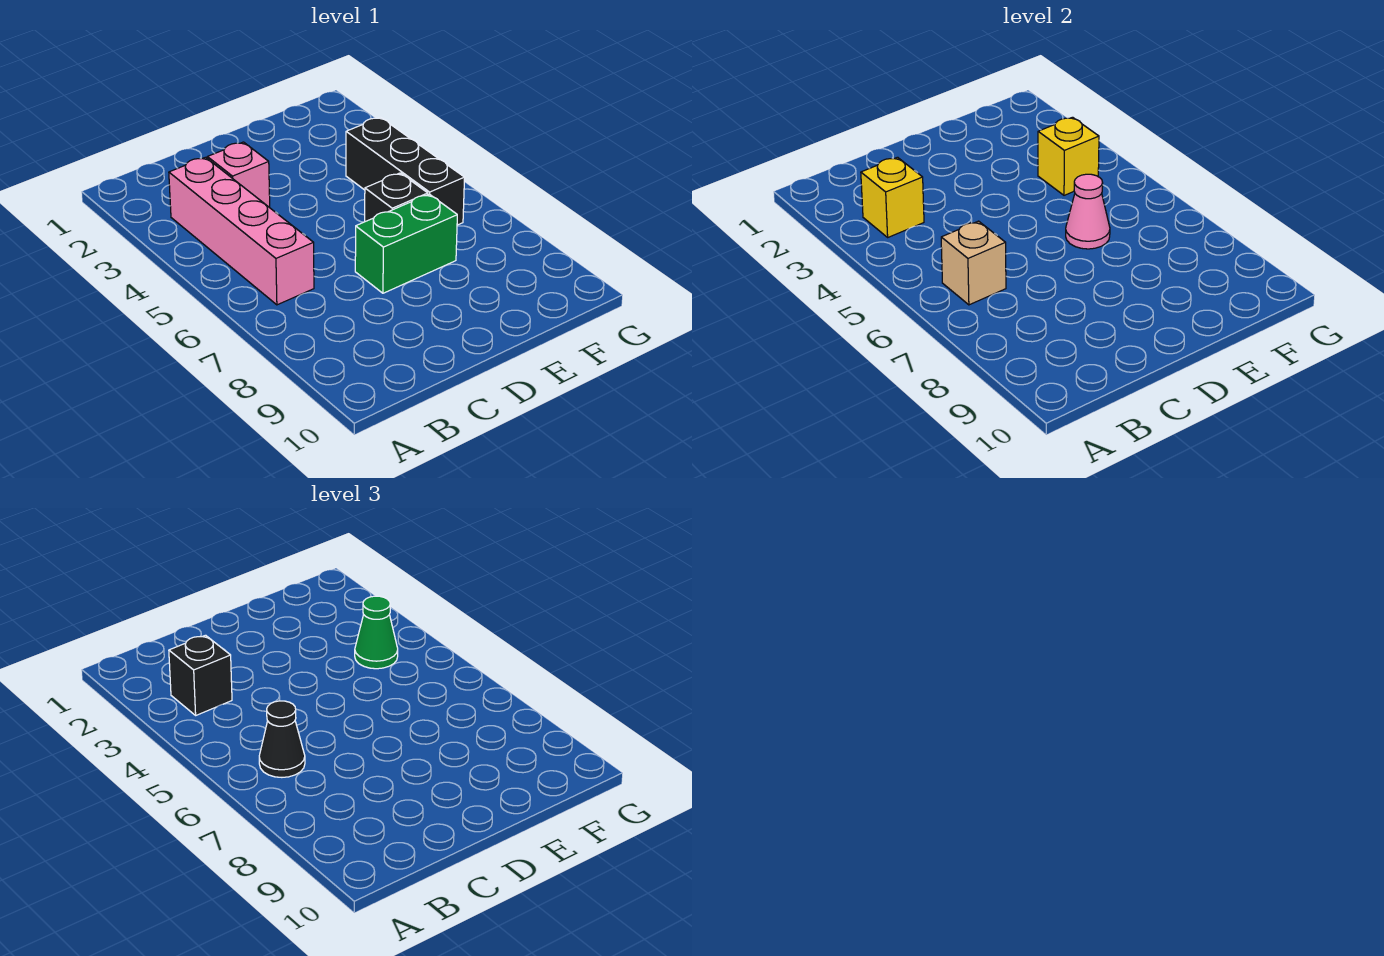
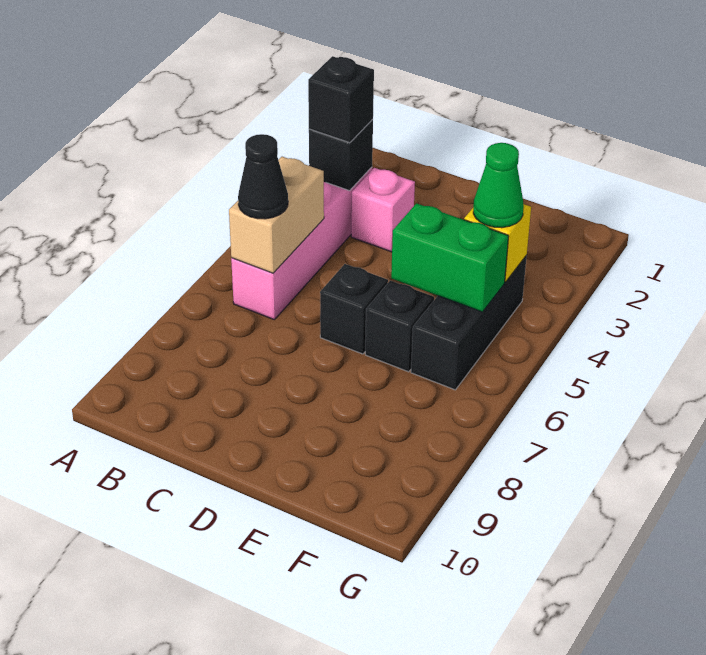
yellow 1x1 brick [861,157,924,237] -> black 1x1 brick [309,119,373,191]
tan 1x1 brick [941,221,1006,305] -> tan 1x2 brick [229,157,324,273]
none -> black 1x1 brick [320,264,388,354]
green 1x2 brick [355,194,457,293] -> green 1x2 brick moved to [391,203,509,312]
pink 1x1 cone [1066,174,1110,249] -> none

